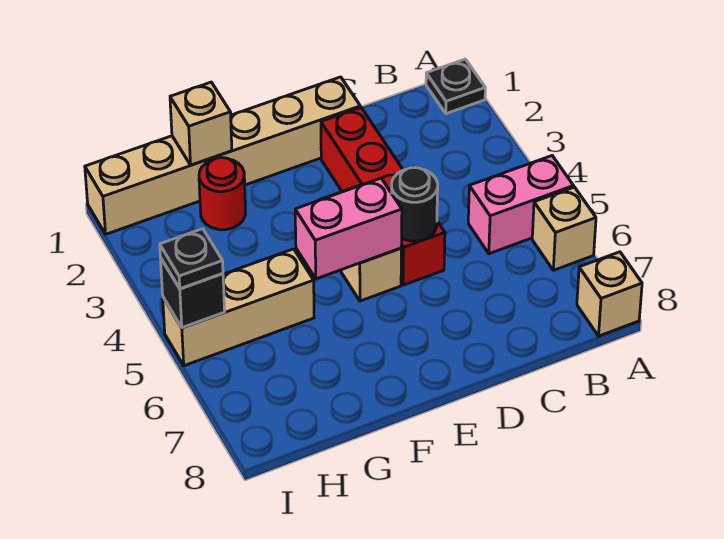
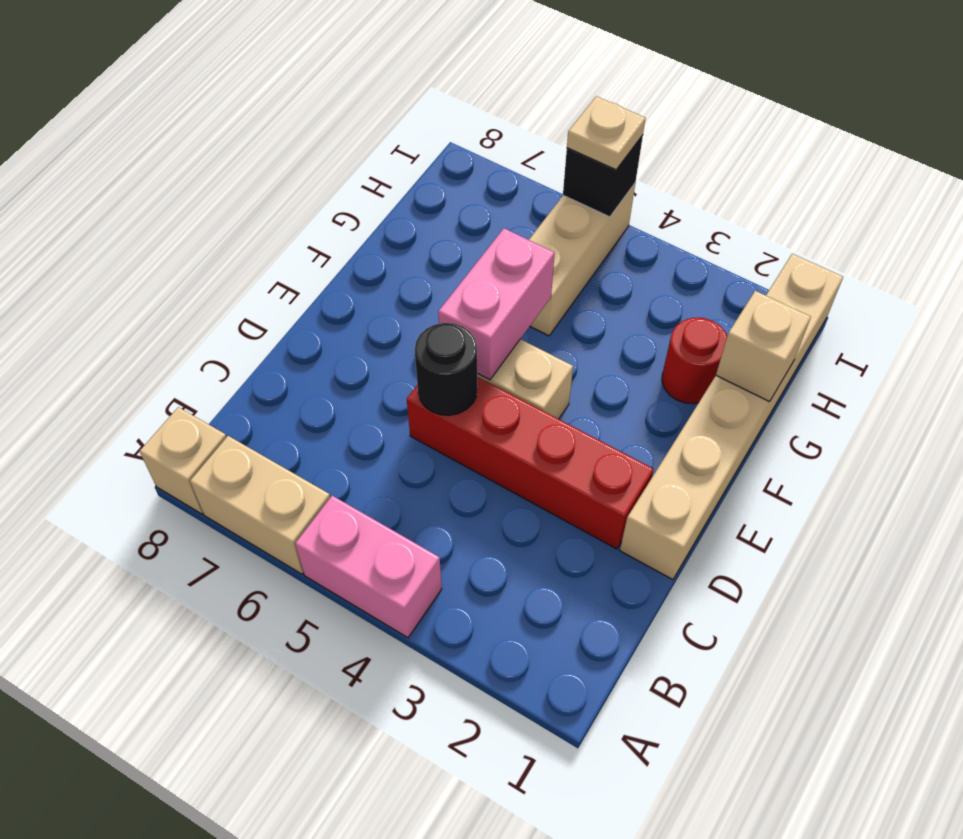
black 1x1 plate [426,59,485,114] -> none
pink 1x2 brick [468,156,573,254] -> pink 1x2 brick turned to [295,496,442,638]
tan 1x1 brick [532,187,596,270] -> tan 1x2 brick [190,436,330,574]
black 1x1 plate [160,229,223,289] -> tan 1x1 plate [567,96,646,170]

